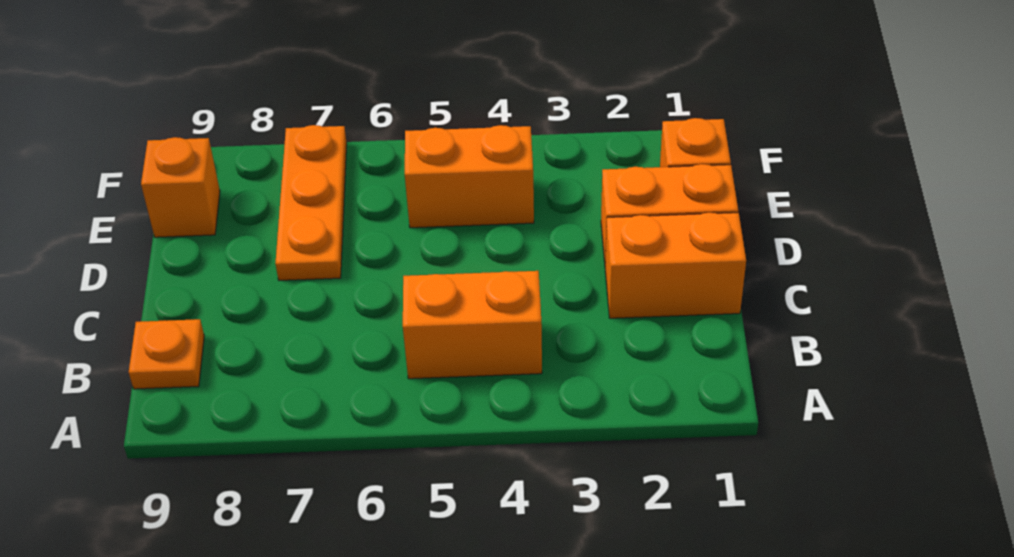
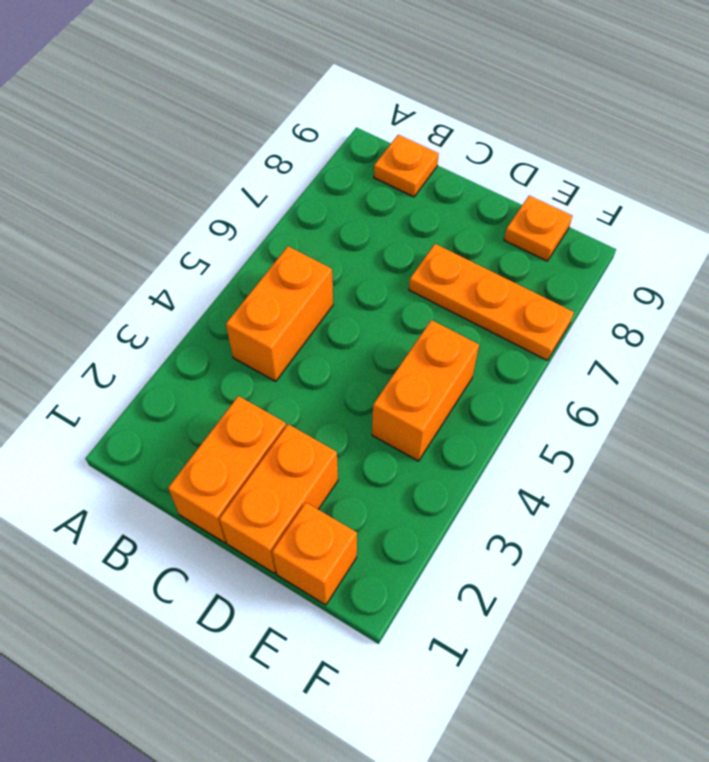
orange 1x1 brick [141,137,220,237] -> orange 1x1 plate [504,196,572,261]

